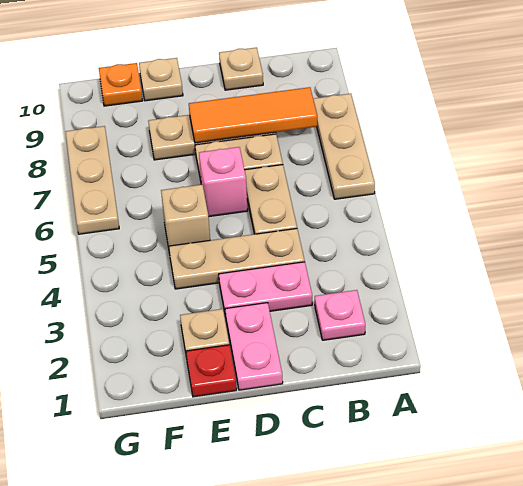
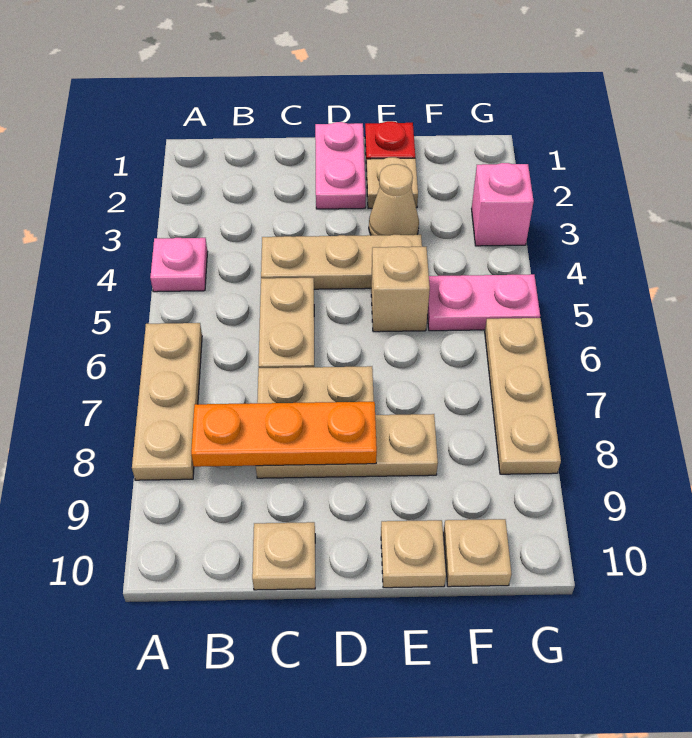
pink 1x1 plate [315,290,365,340] -> pink 1x1 plate moved to [150,238,208,292]
orange 1x3 tile [189,87,317,143] -> orange 1x3 plate [191,402,377,467]
pink 1x2 plate [219,262,312,316] -> pink 1x2 plate moved to [427,274,540,331]
pink 1x1 brick [199,147,248,217] -> pink 1x1 brick moved to [472,163,534,246]
none -> tan 1x1 cone [369,164,419,235]
orange 1x1 plate [99,63,143,106] -> tan 1x1 plate [444,519,511,587]

